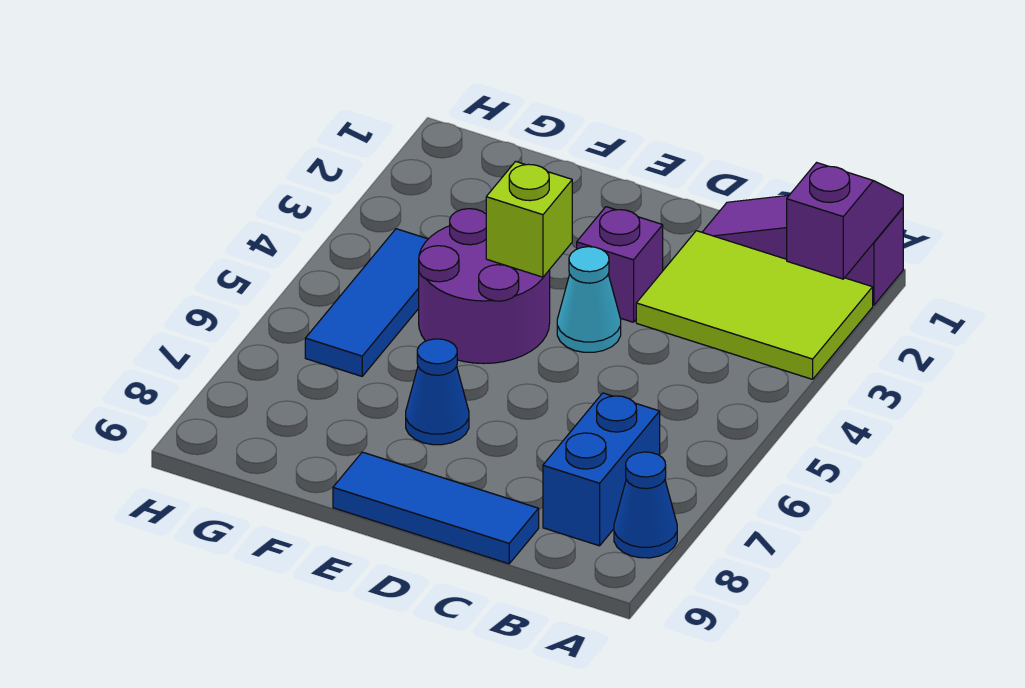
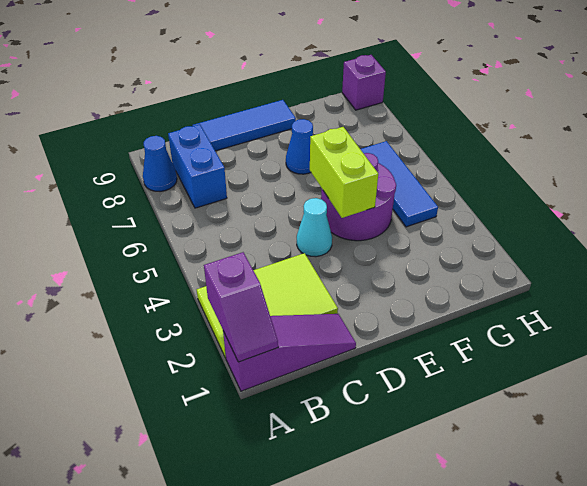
purple 1x1 brick [577,207,663,322] -> purple 1x1 brick moved to [342,55,386,110]
lime 1x1 brick [486,162,572,277] -> lime 1x2 brick [310,127,378,218]

